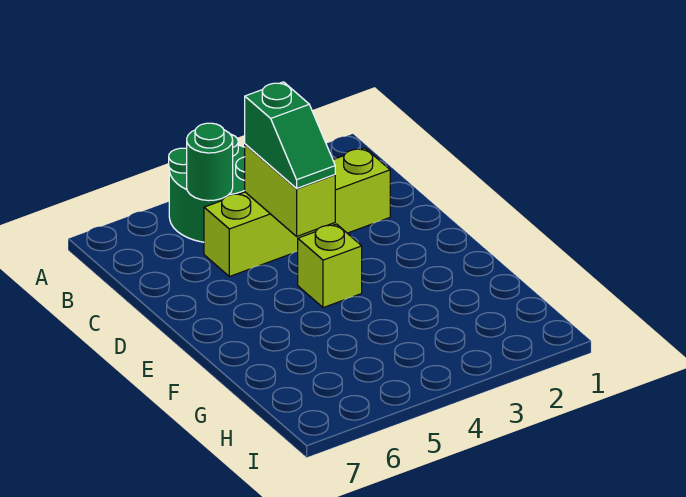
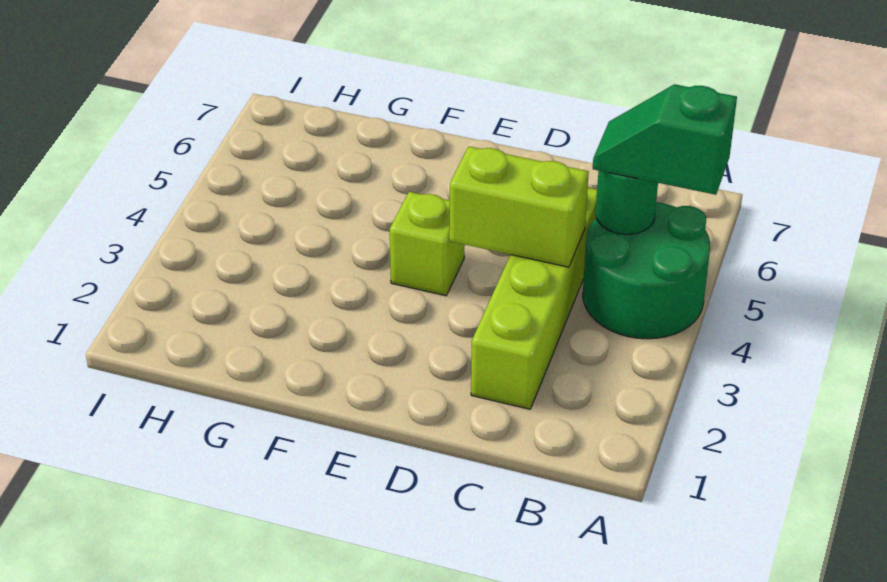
green 1x2 slope [245,82,335,189] -> green 1x2 slope moved to [593,84,737,195]

